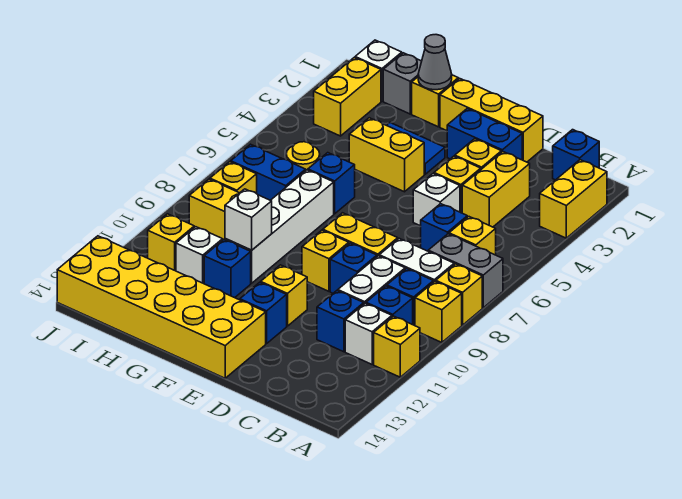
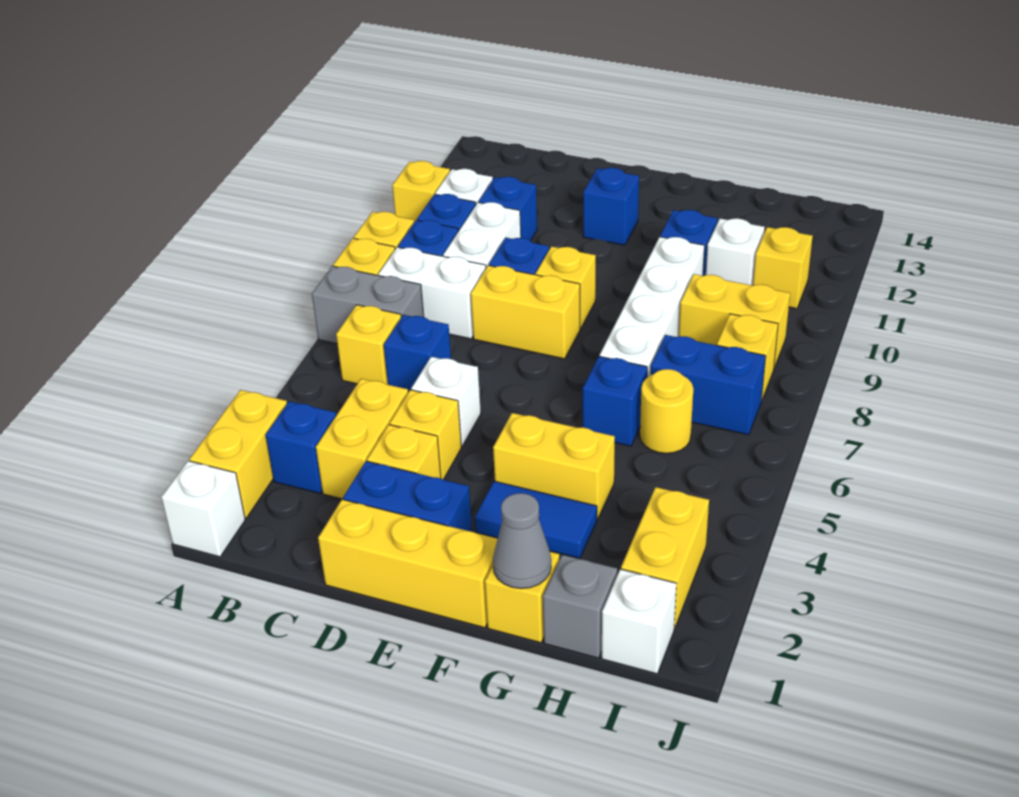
blue 1x1 brick [552,130,599,180] -> blue 1x1 brick moved to [266,401,336,493]
yellow 1x1 brick [261,265,307,326] -> none
yellow 2x6 brick [57,236,266,378] -> none
white 1x1 brick [225,189,272,250] -> white 1x1 brick moved to [161,461,245,557]

